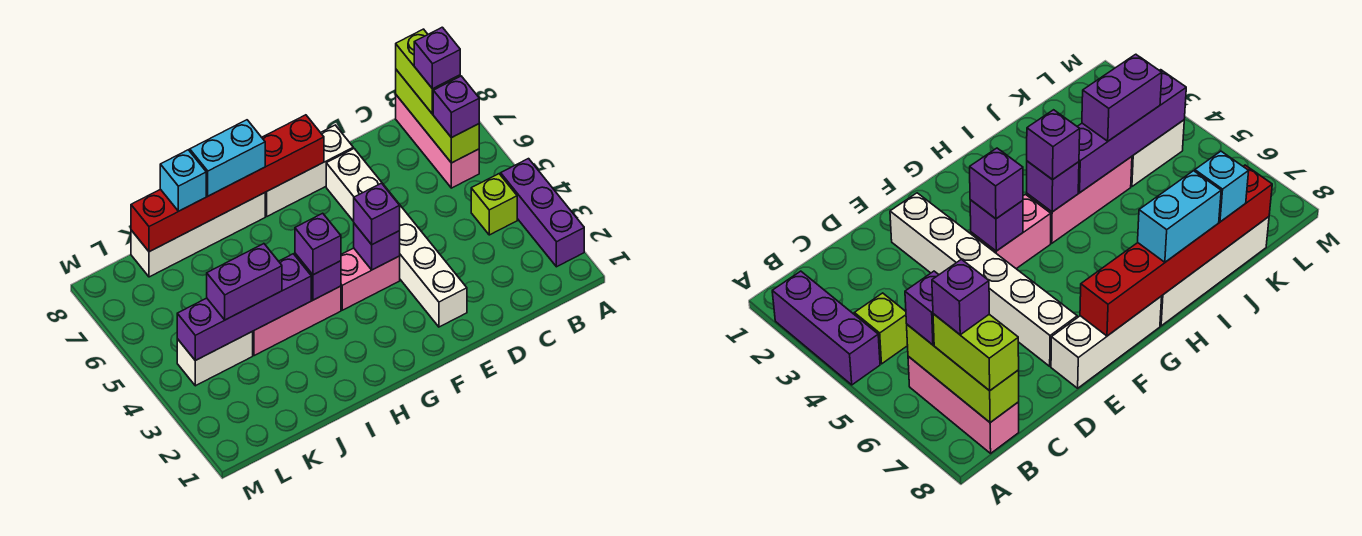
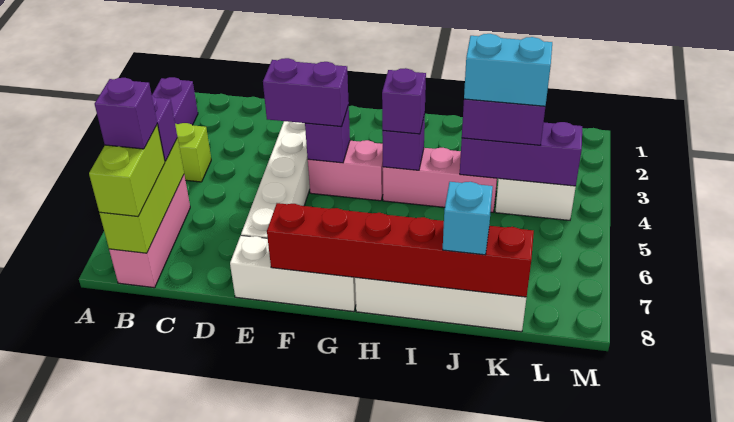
purple 1x1 brick [354,183,400,245] -> purple 1x2 brick [263,58,349,127]
cyan 1x2 brick [190,120,265,196] -> cyan 1x2 brick moved to [464,34,552,106]
purple 1x4 brick [177,254,311,361] -> purple 1x3 brick [460,122,582,186]

